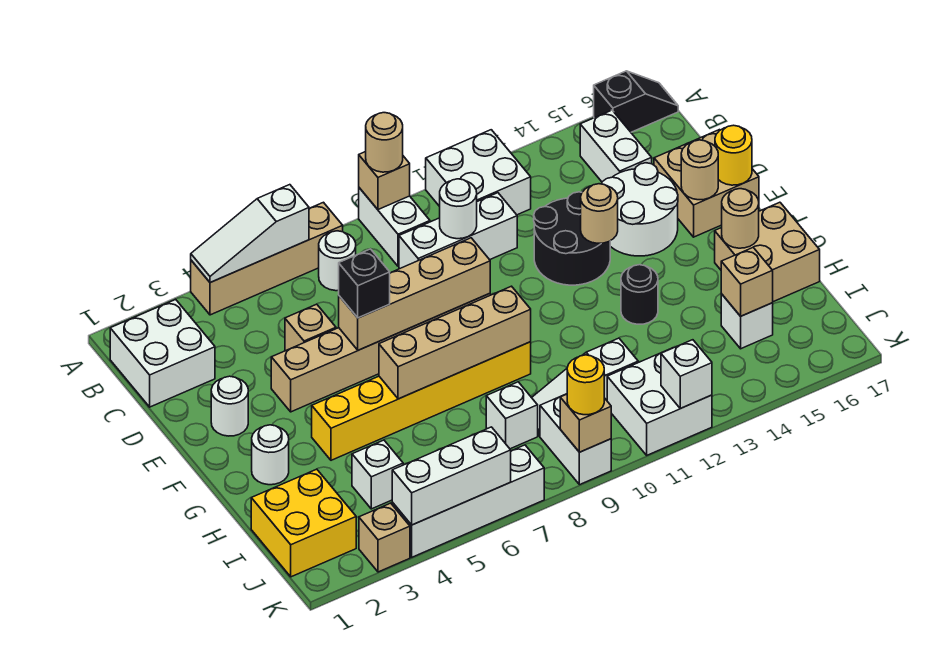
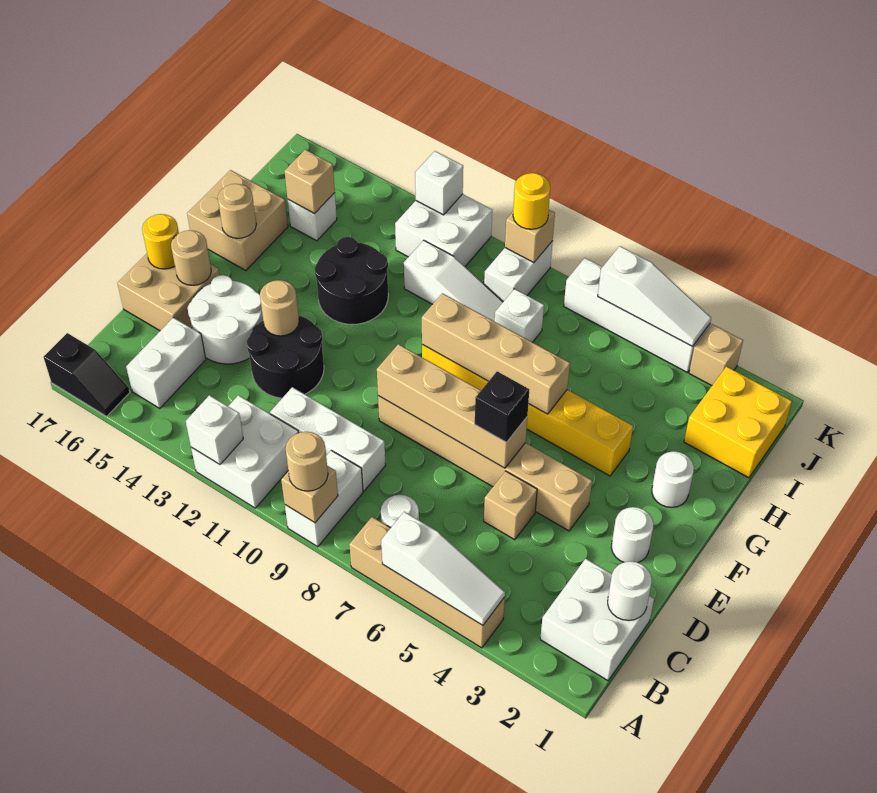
black 1x2 slope [594,71,678,132] -> black 1x2 slope turned to [44,333,130,416]
white 1x1 round brick [440,179,477,239] -> white 1x1 round brick moved to [608,561,652,621]
black 1x1 round brick [621,265,658,324] -> black 2x2 round brick [315,237,388,324]
white 1x1 brick [352,440,403,509] -> white 1x1 brick moved to [186,395,243,464]
white 1x3 brick [392,427,511,525] -> white 1x3 slope [598,246,711,346]

